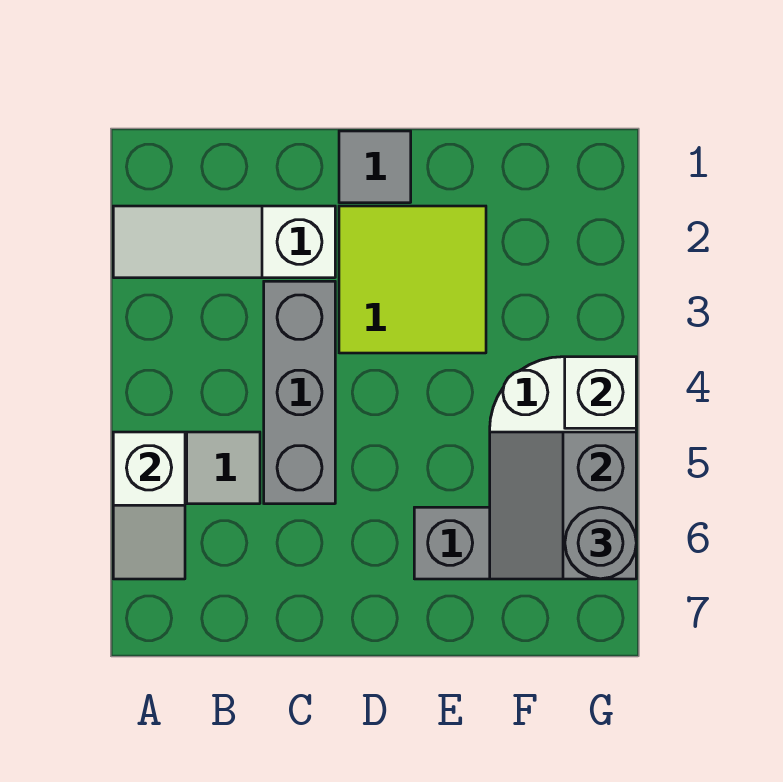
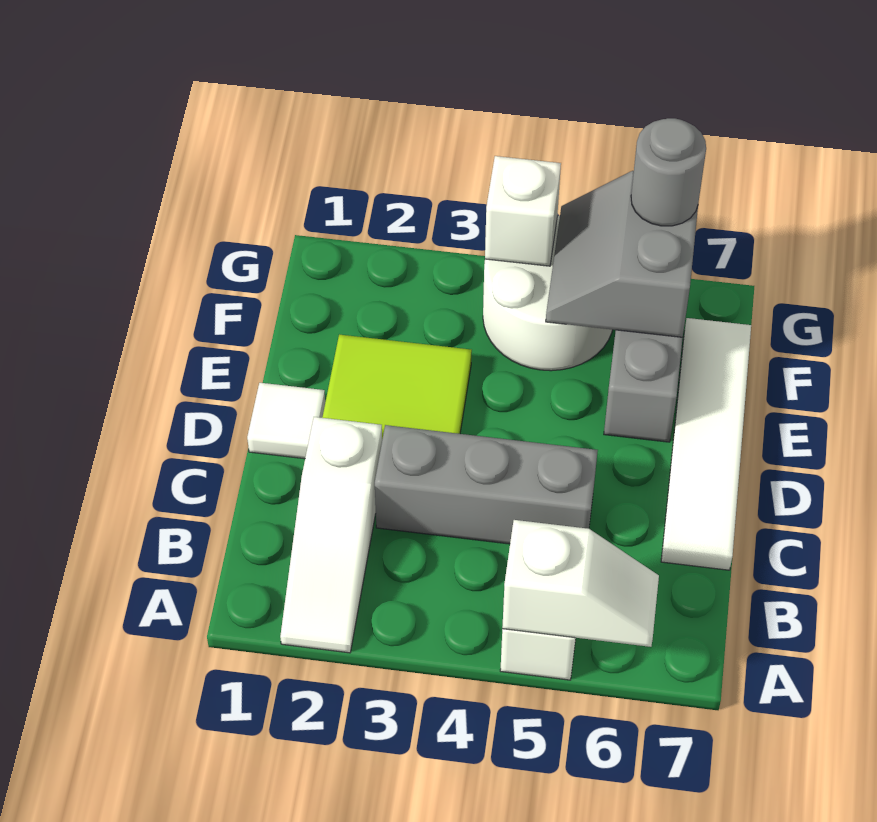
none -> white 1x4 tile [661,318,751,570]
grey 1x1 tile [339,131,411,203] -> white 1x1 tile [247,383,325,459]
grey 2x2 slope [490,432,636,579] -> grey 2x2 slope turned to [546,171,698,337]

